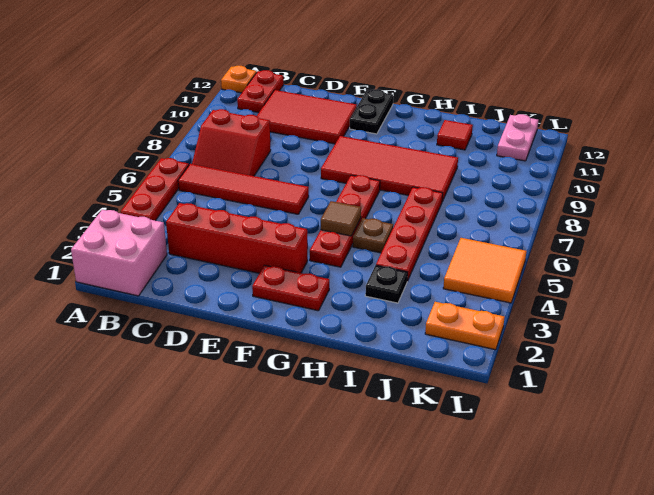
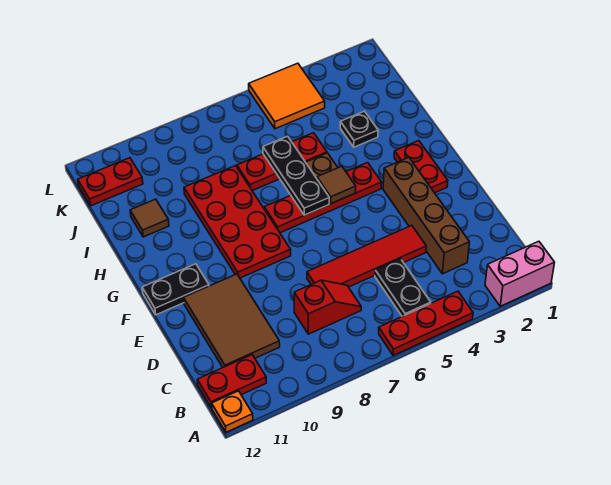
pink 2x2 brick [71,210,167,296] -> pink 1x2 brick [485,241,555,306]
none -> black 1x2 plate [375,259,431,316]
red 1x4 tile [178,164,309,214] -> red 1x4 tile turned to [307,226,426,287]
red 2x2 slope [192,109,271,176] -> red 1x2 slope [294,280,361,334]
red 1x4 brick [166,203,308,273] -> brown 1x4 brick [383,157,470,274]
red 2x3 tile [257,90,357,144] -> brown 2x3 tile [184,274,280,367]
red 2x4 tile [321,136,458,201] -> red 2x4 plate [184,166,291,278]
none -> black 1x3 plate [263,136,329,215]
red 1x4 plate [376,187,443,281] -> red 1x3 plate [237,133,327,191]
red 1x1 tile [437,120,473,150] -> brown 1x1 tile [130,199,169,237]
orange 1x2 plate [425,302,504,350] -> none
pink 1x2 plate [497,114,538,161] -> red 1x2 plate [78,158,143,206]

